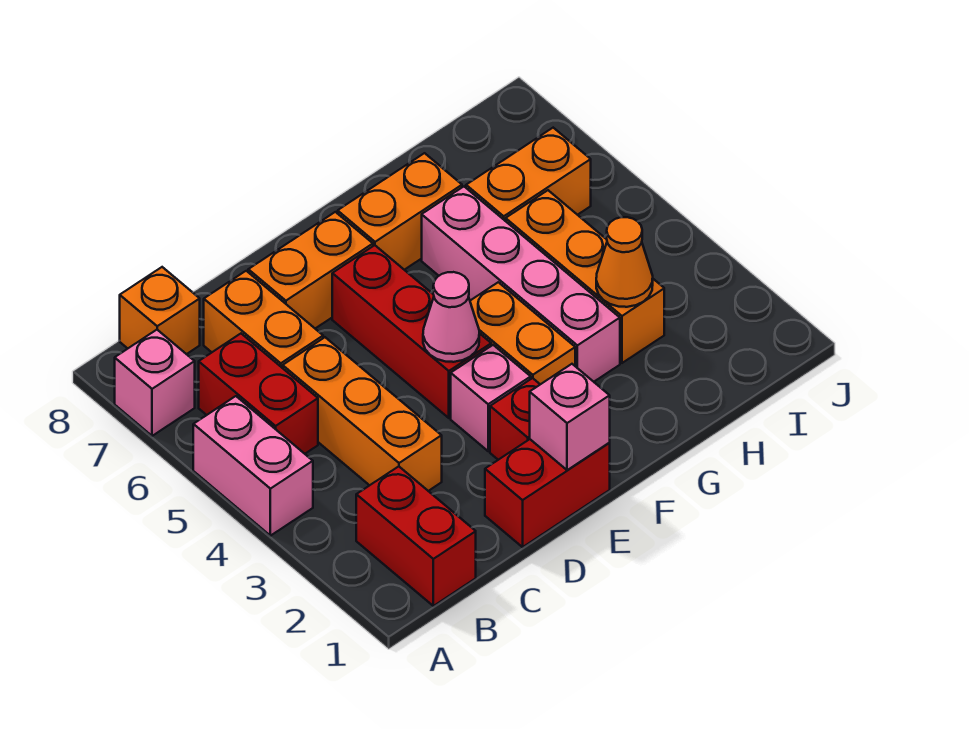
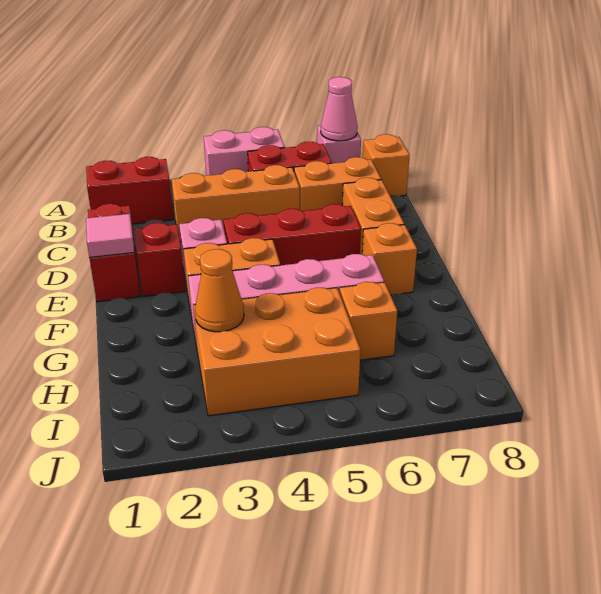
pink 1x1 brick [530,364,610,470] -> pink 1x1 tile [86,214,134,257]
pink 1x1 cone [423,272,479,362] -> pink 1x1 cone moved to [321,77,358,141]
orange 1x2 brick [338,153,462,270] -> orange 1x1 brick [362,223,417,295]
orange 1x3 brick [506,190,664,363] -> orange 2x3 brick [193,287,361,416]
orange 1x2 brick [466,128,591,221] -> orange 1x1 brick [340,282,397,360]

